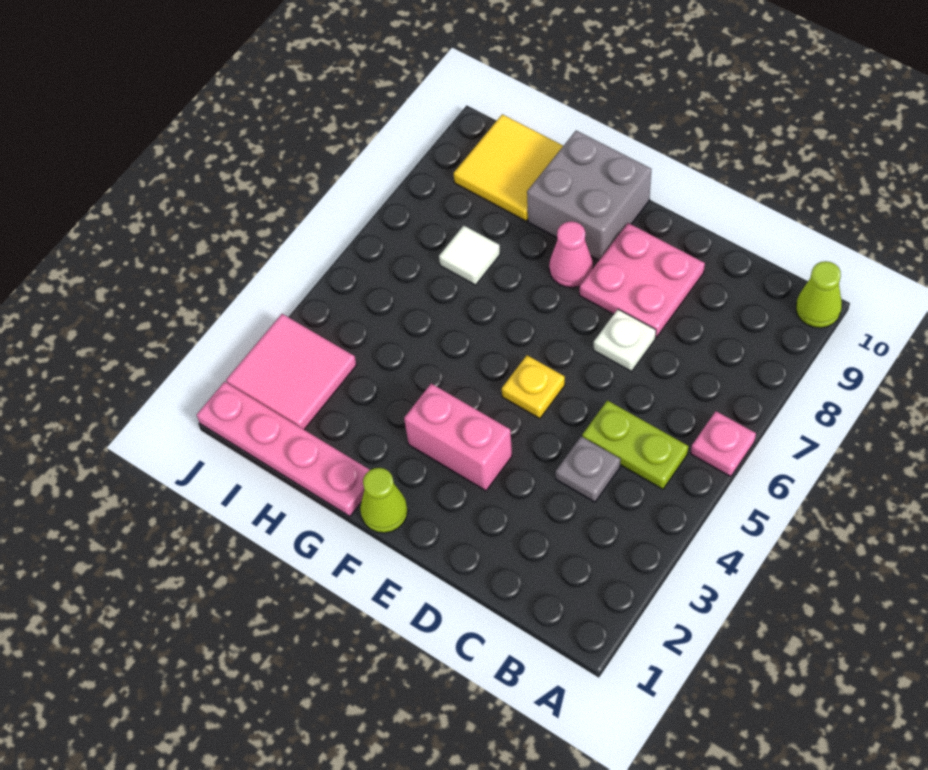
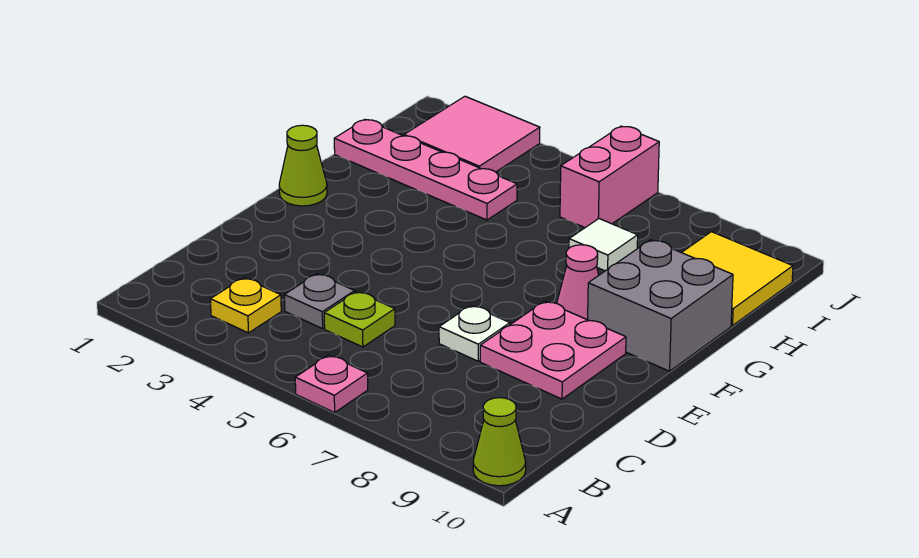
lime 1x2 plate [582,400,688,489] -> lime 1x1 plate [324,292,395,347]
pink 1x2 brick [404,384,512,491] -> pink 1x2 brick moved to [560,126,659,228]
yellow 1x1 plate [502,355,565,419] -> yellow 1x1 plate moved to [210,278,281,333]
pink 1x4 plate [197,382,370,516] -> pink 1x4 plate turned to [334,119,517,220]

